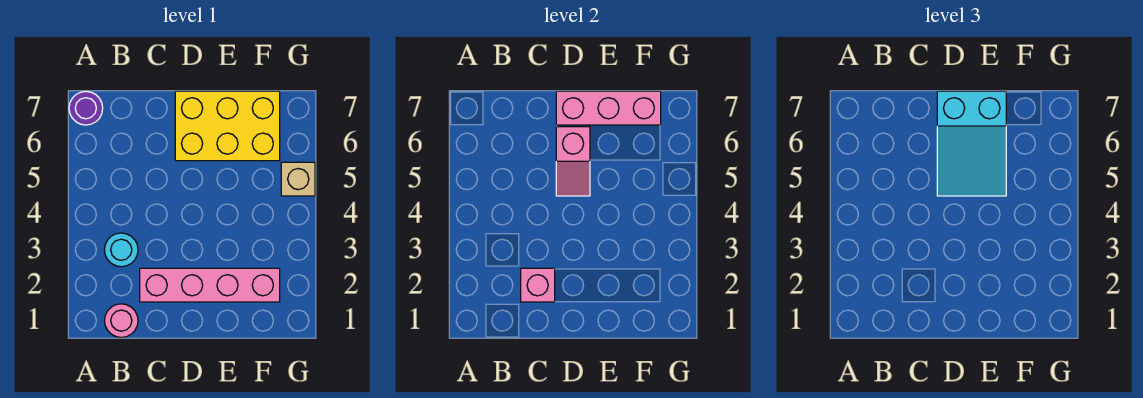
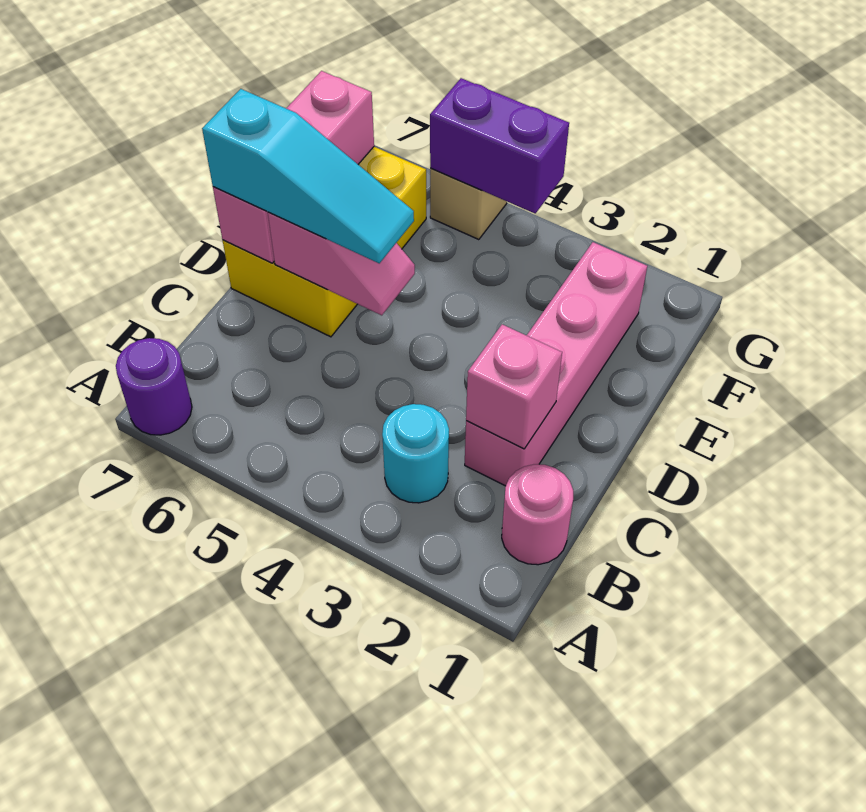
cyan 2x3 slope [937,91,1006,196] -> cyan 1x3 slope [202,89,414,263]
none -> purple 1x2 brick [430,78,569,213]

